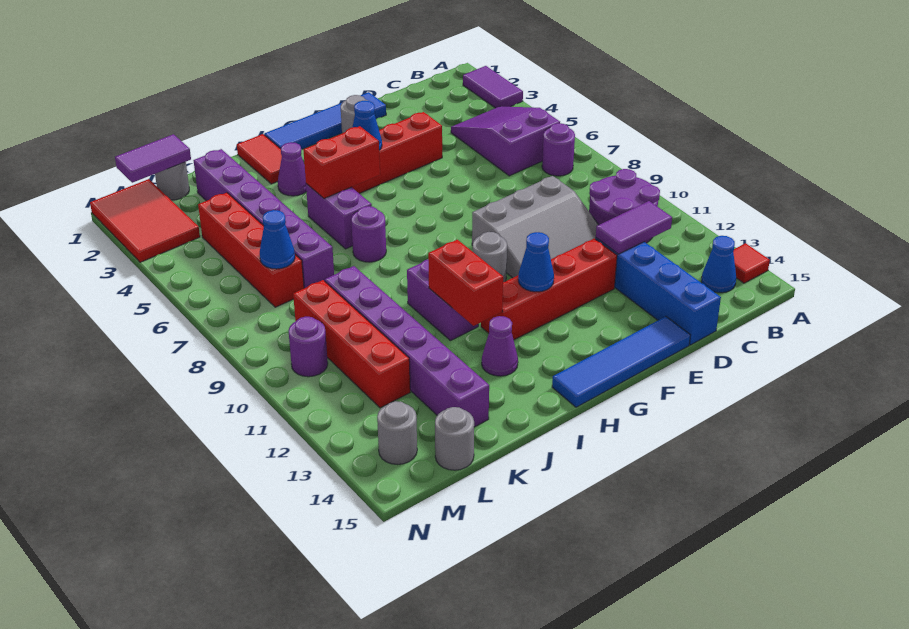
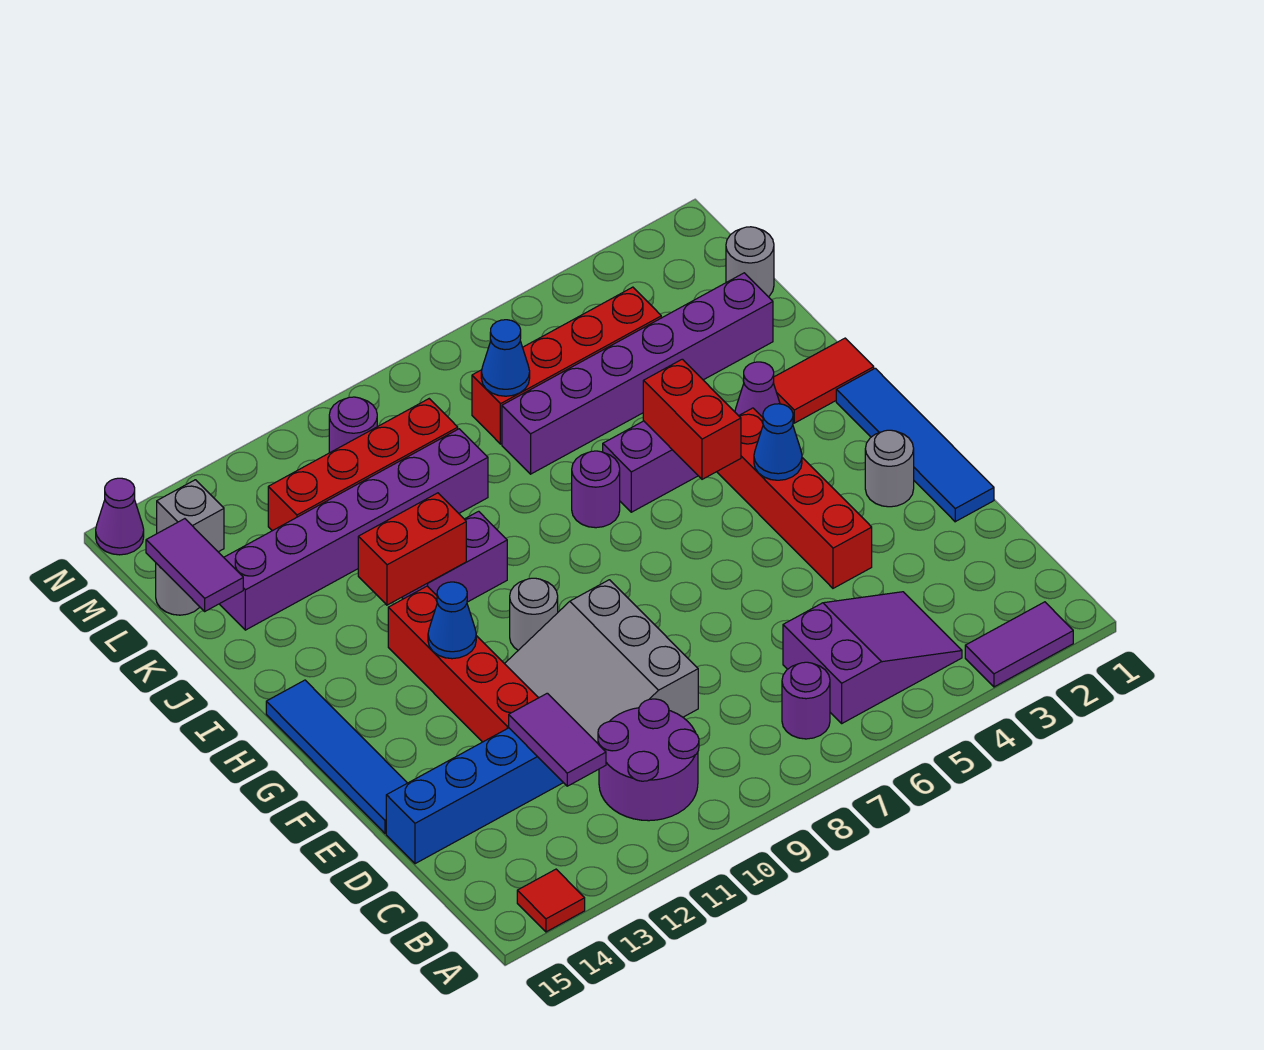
blue 1x1 cone [701,236,736,293] -> none
purple 1x1 cone [482,316,518,376] -> purple 1x1 cone moved to [96,478,144,555]
purple 1x2 tile [115,134,191,183] -> purple 1x2 tile moved to [146,519,243,611]
red 2x3 tile [90,179,200,262] -> none
grey 1x1 round brick [377,401,417,464] -> grey 1x1 brick [157,480,224,552]

